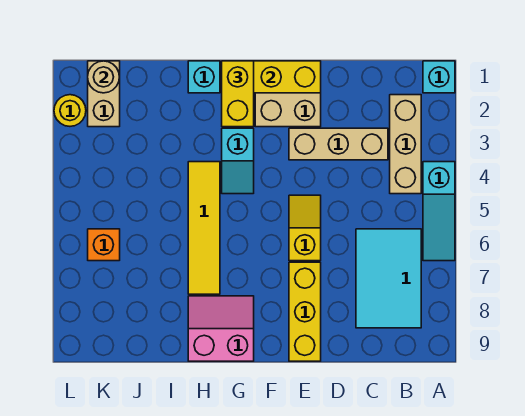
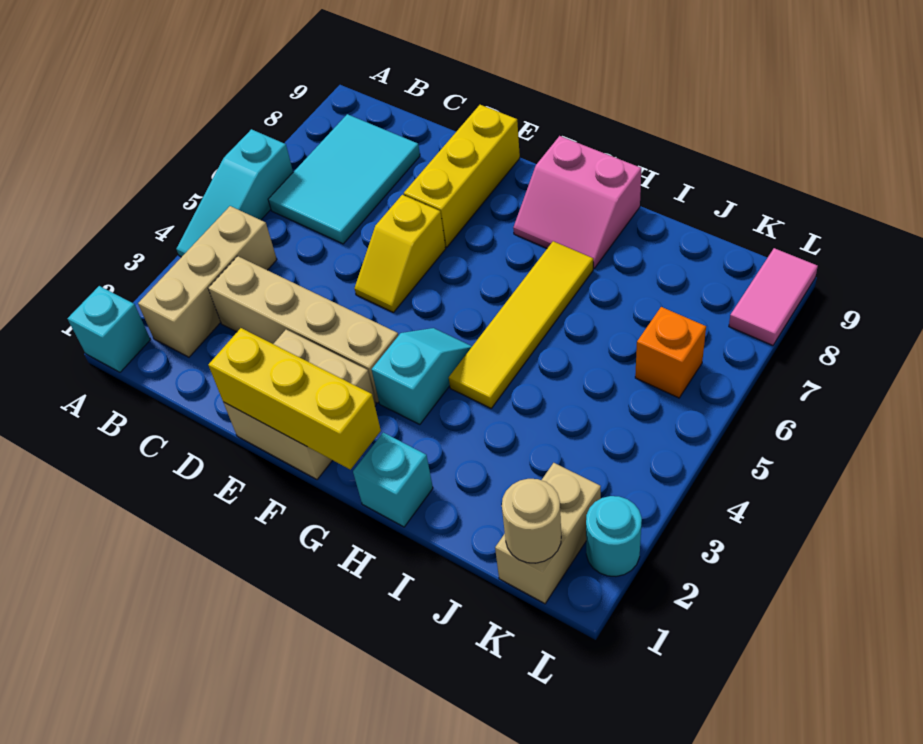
cyan 1x3 slope [423,162,455,261] -> cyan 1x3 slope turned to [176,129,293,257]
tan 1x3 brick [289,128,388,160] -> tan 1x4 brick [208,256,398,403]
yellow 1x2 brick [222,61,254,127] -> none
yellow 1x1 round brick [54,95,86,126] -> cyan 1x1 round brick [586,496,642,576]
none -> pink 1x2 tile [729,248,818,345]

